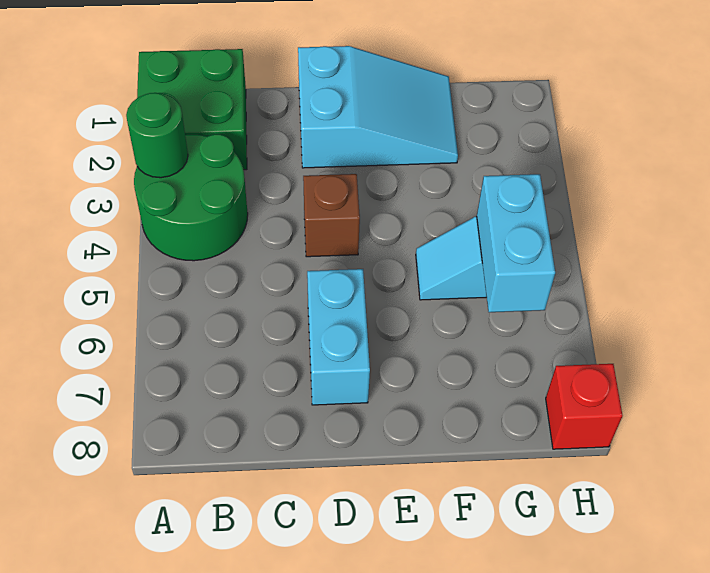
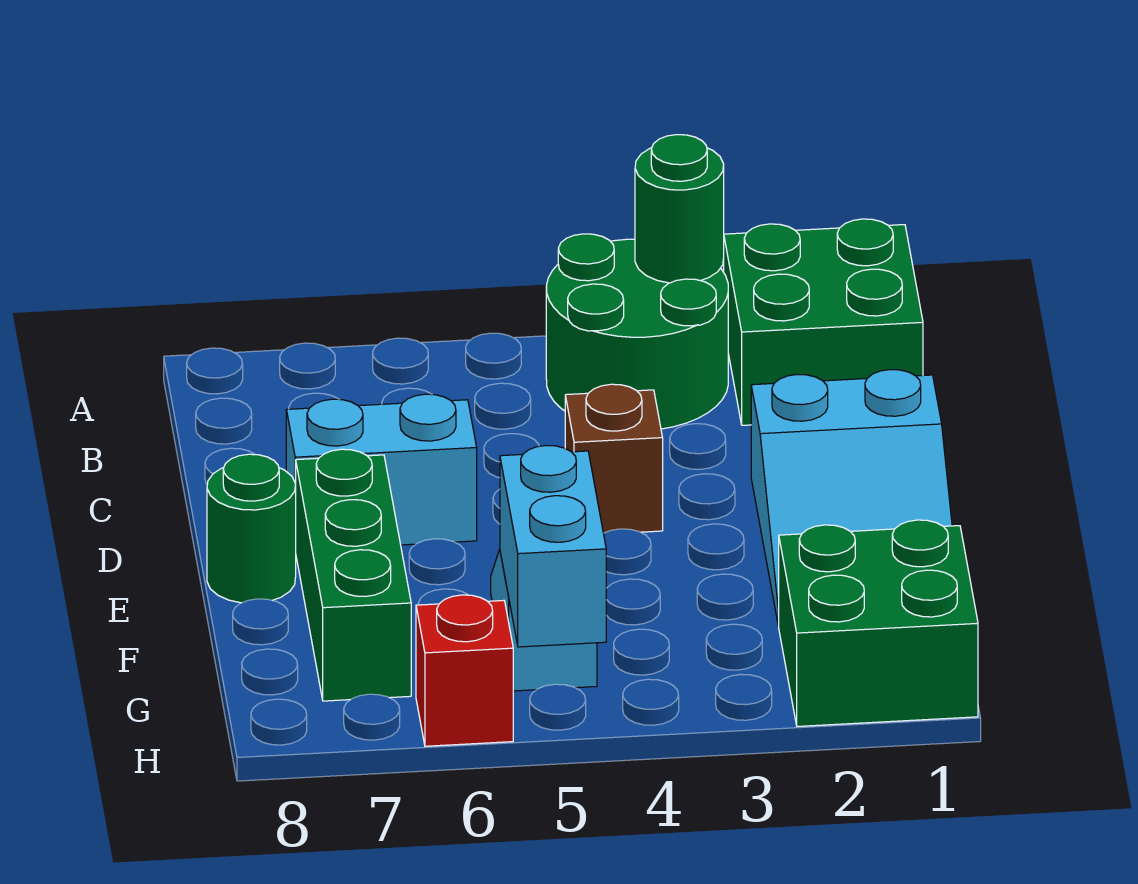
none -> green 1x3 brick [296,449,411,701]
none -> green 1x1 round brick [207,454,296,603]
none -> green 2x2 brick [779,520,978,726]
cyan 1x2 brick [477,174,555,312] -> cyan 1x2 brick turned to [500,446,606,647]
red 1x1 brick [546,364,623,449] -> red 1x1 brick moved to [416,595,513,746]

